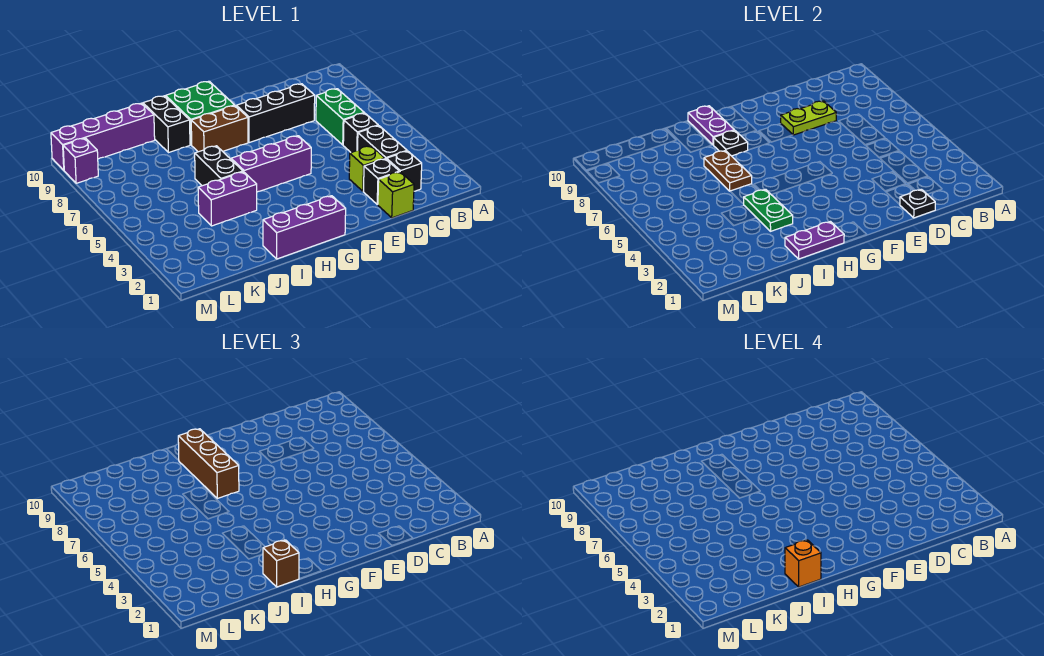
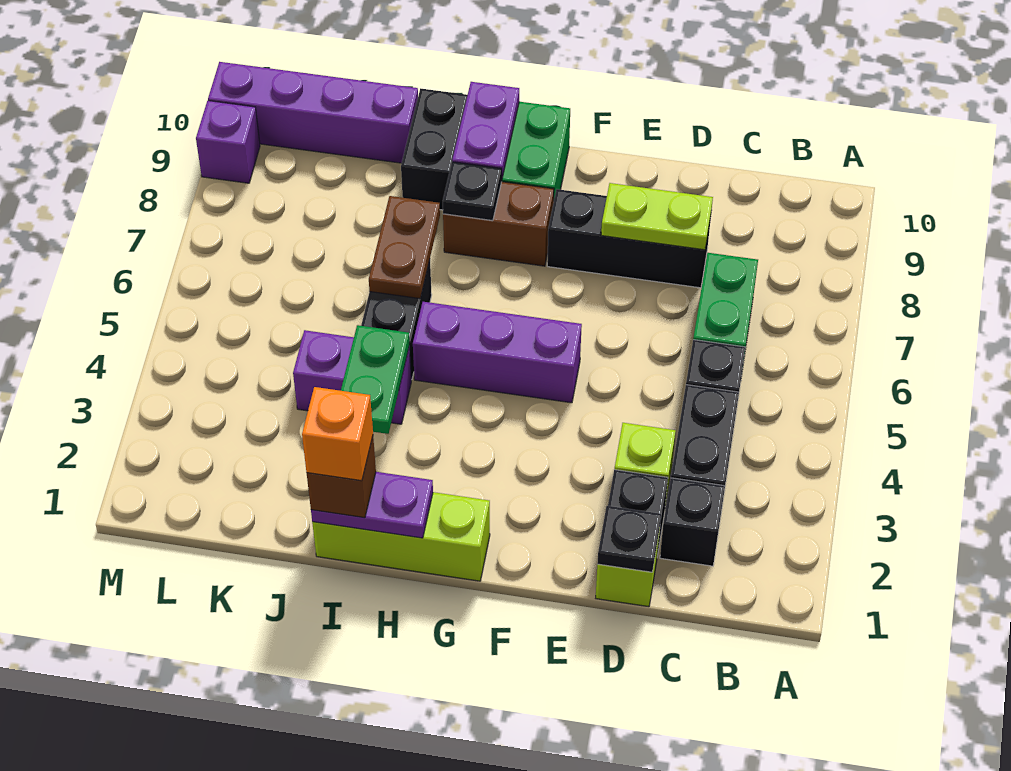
purple 1x3 brick [263,196,346,259] -> lime 1x3 brick [312,492,490,581]
brown 1x3 brick [178,429,239,498] -> none

